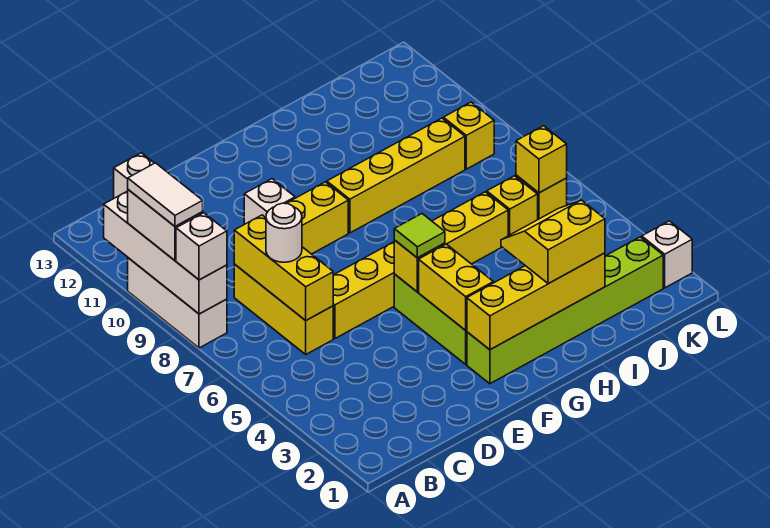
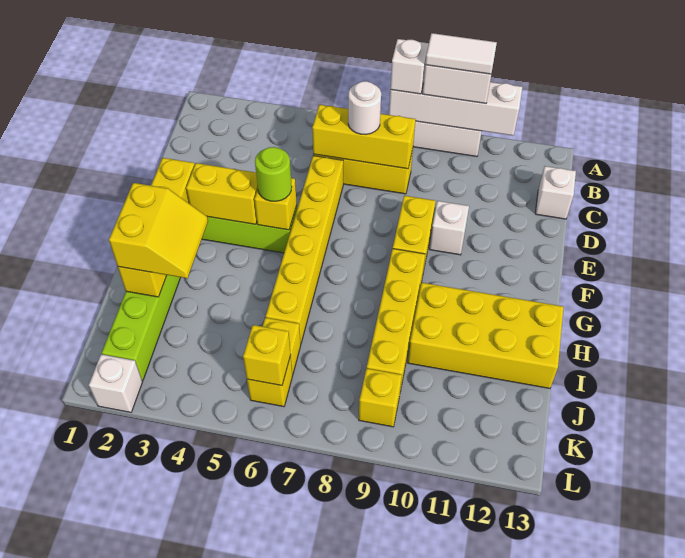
lime 1x1 tile [394,214,445,258] -> lime 1x1 round brick [255,147,292,201]
none -> yellow 2x4 brick [408,283,564,388]

